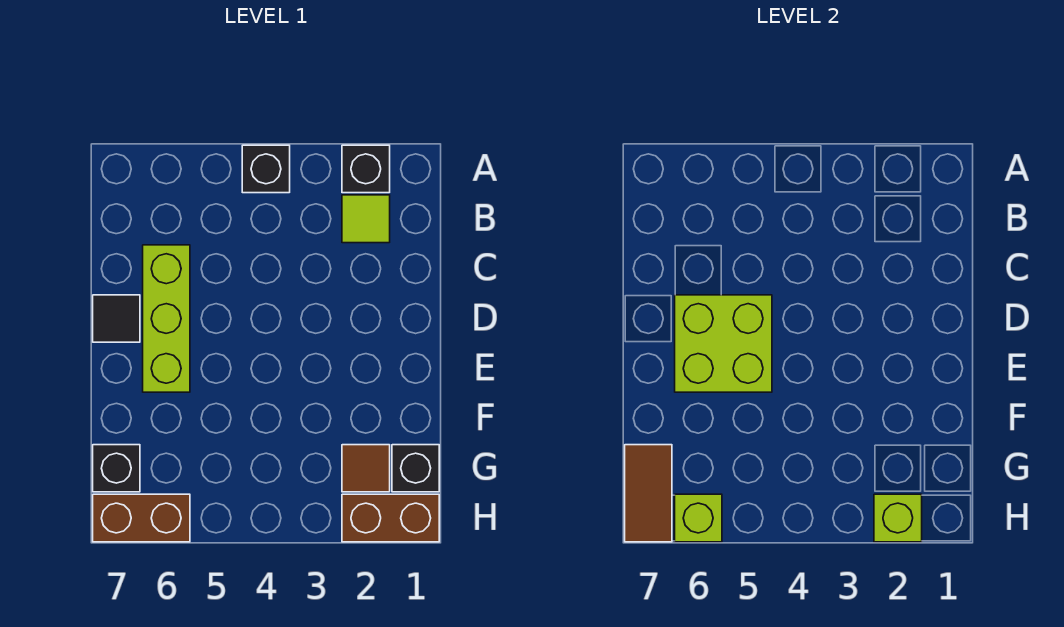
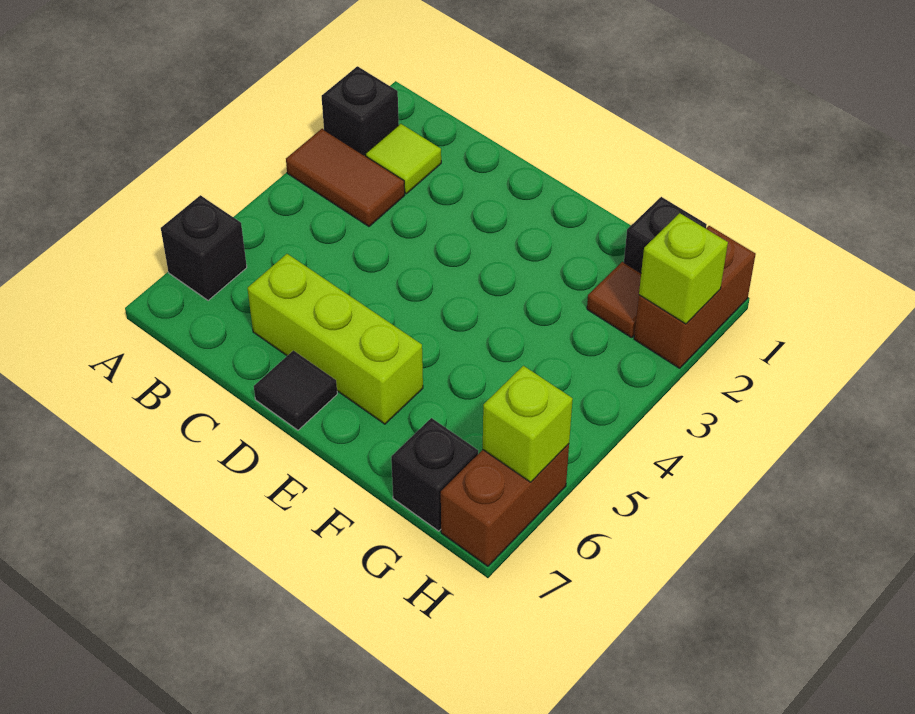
black 1x1 brick [242,145,290,193] -> black 1x1 brick moved to [161,195,247,300]
lime 2x2 brick [675,295,772,392] -> none
brown 1x2 tile [625,445,672,542] -> brown 1x2 tile moved to [286,129,405,226]

